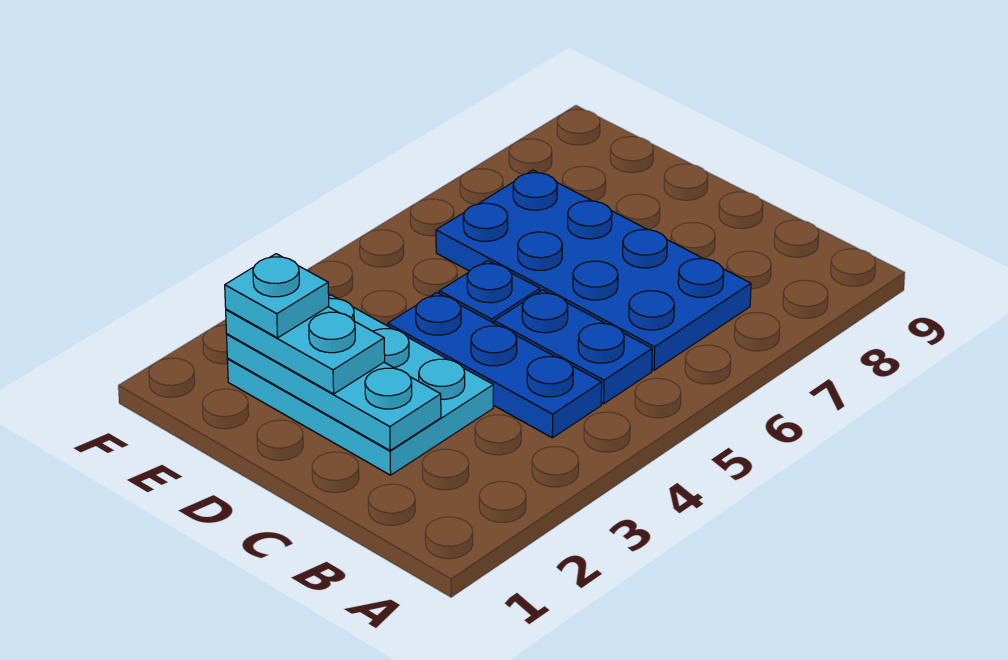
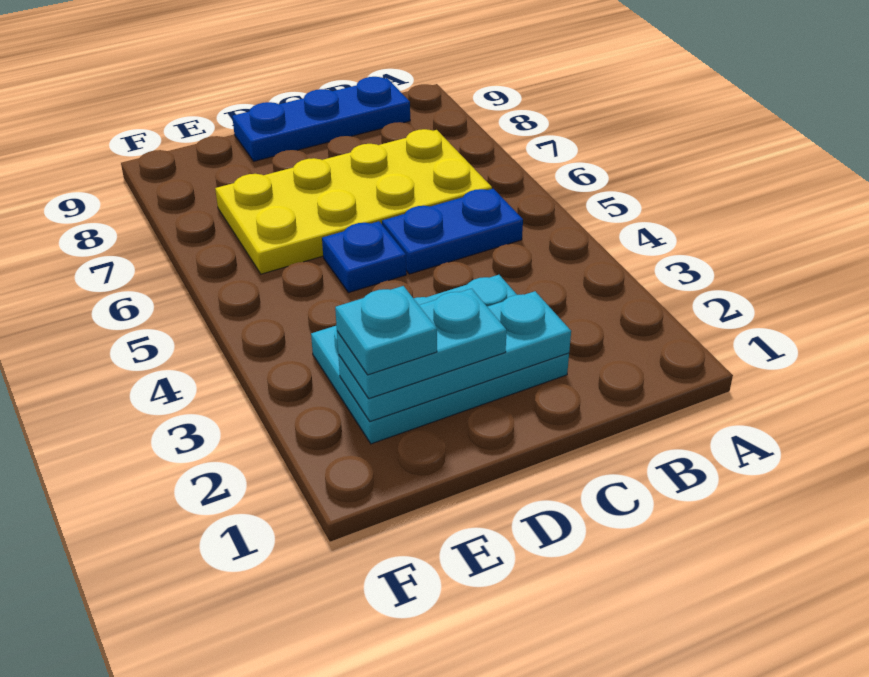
blue 1x3 plate [388,293,602,438] -> blue 1x3 plate moved to [232,77,410,161]
blue 2x4 plate [436,170,751,370] -> yellow 2x4 plate [215,129,492,274]

